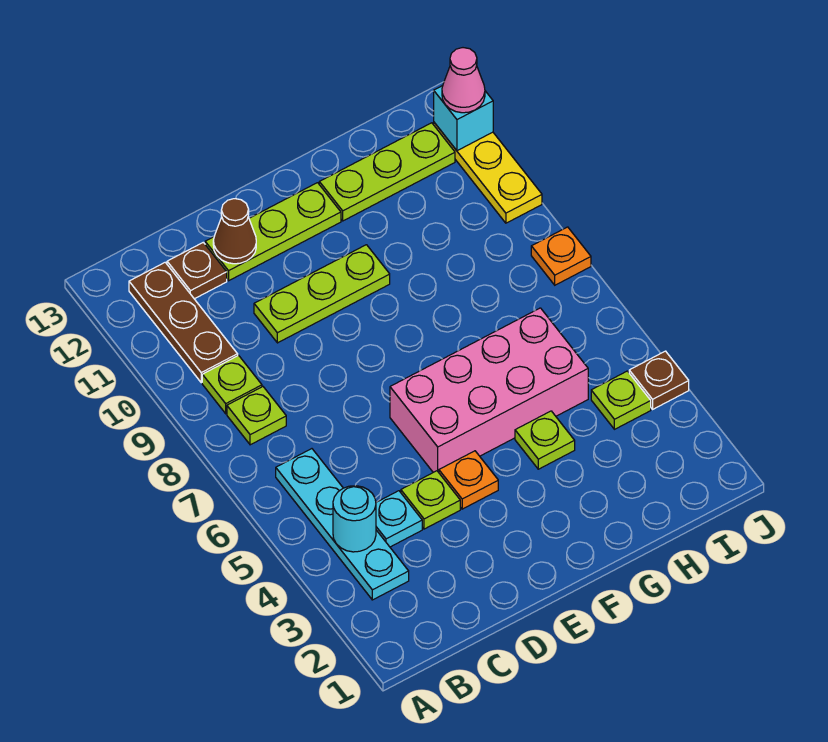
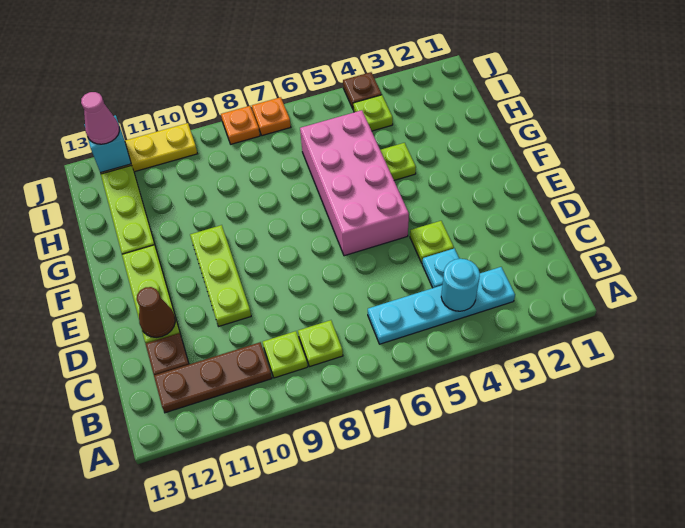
orange 1x1 plate [439,451,498,509] -> orange 1x1 plate moved to [252,97,291,136]

